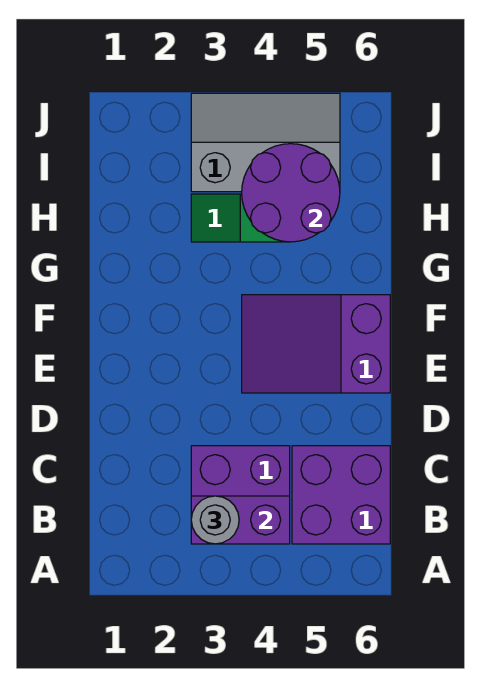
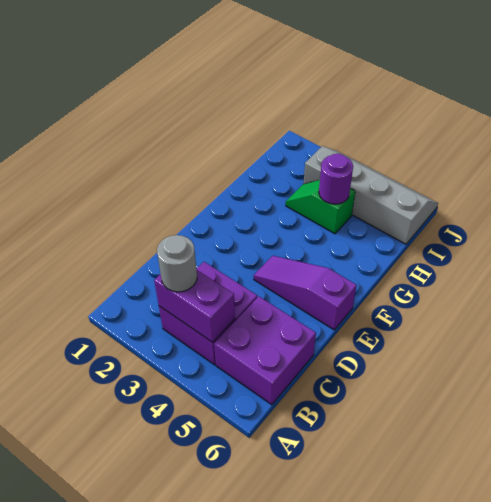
purple 2x3 slope [242,295,390,393] -> purple 1x3 slope [254,256,357,330]
purple 2x2 round brick [242,144,340,242] -> purple 1x1 round brick [319,154,353,204]
grey 2x3 slope [191,93,340,192] -> grey 2x4 slope [304,146,438,244]

